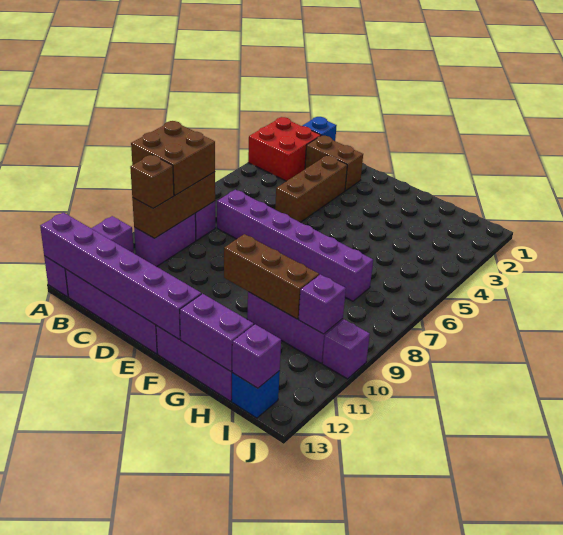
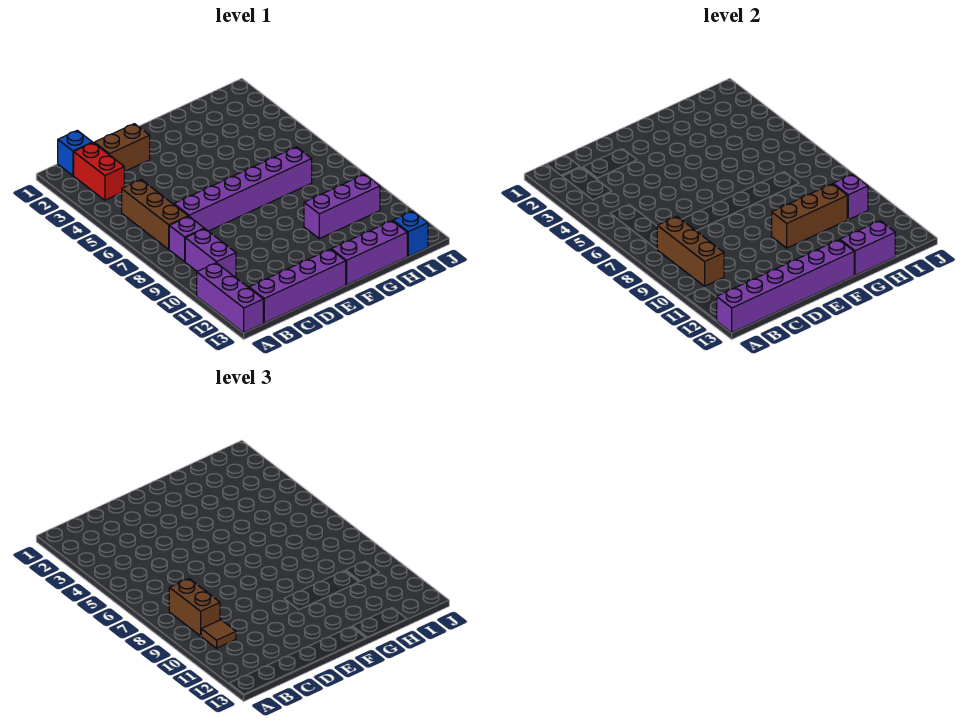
red 2x2 brick [248,117,321,181] -> red 1x2 brick [74,143,124,200]
brown 2x2 brick [131,121,215,195] -> brown 1x2 brick [169,579,220,636]
brown 1x1 brick [130,155,174,208] -> brown 1x1 tile [201,620,236,648]
brown 1x3 brick [275,155,347,222] -> brown 1x3 brick moved to [122,180,188,249]
purple 1x1 brick [232,324,281,388] -> none
purple 1x1 brick [322,320,370,379] -> none

